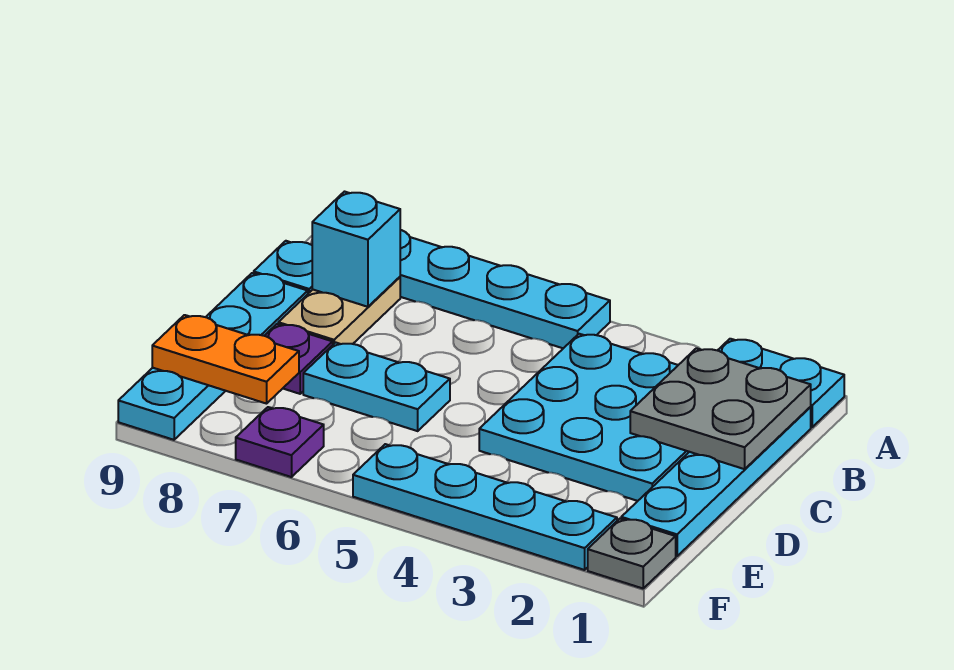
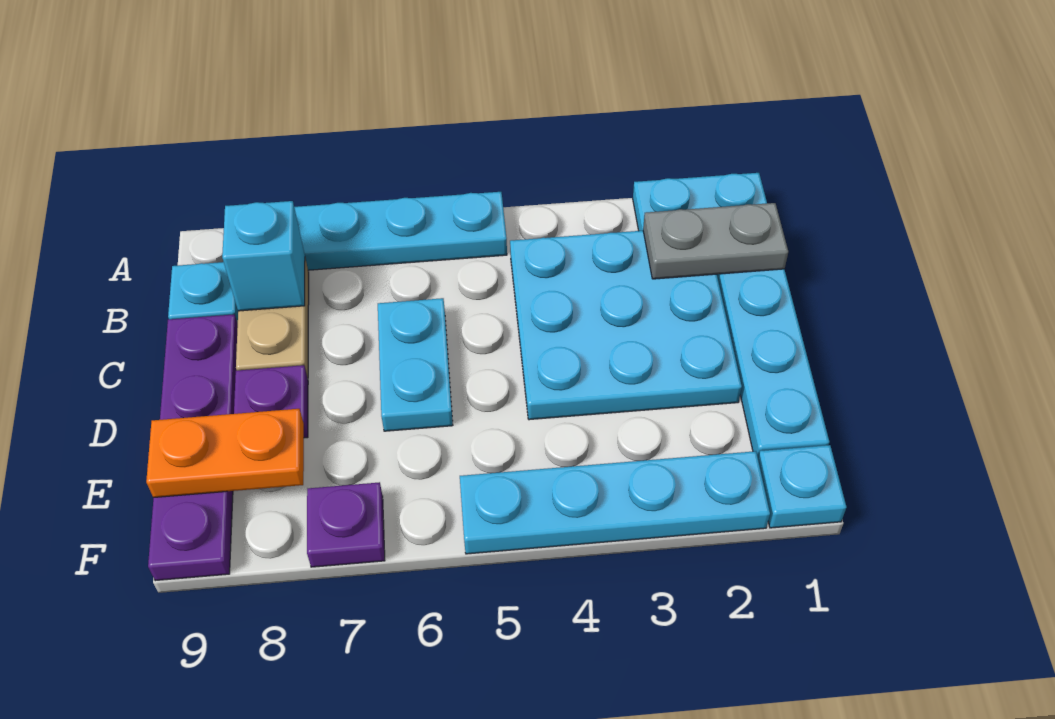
grey 2x2 plate [630,348,811,469] -> grey 1x2 plate [643,203,788,279]
cyan 1x4 plate [118,273,308,440] -> purple 1x4 plate [148,314,238,581]
cyan 1x2 plate [303,342,450,431] -> cyan 1x2 plate turned to [378,298,453,431]
grey 1x1 plate [588,519,676,588] -> cyan 1x1 plate [758,445,846,528]

